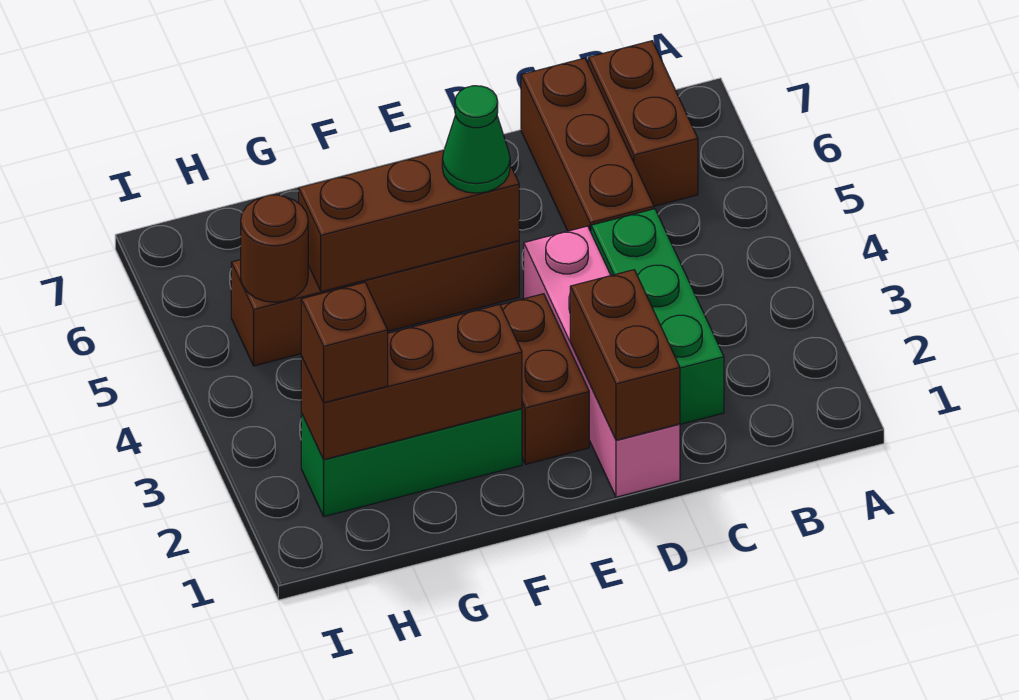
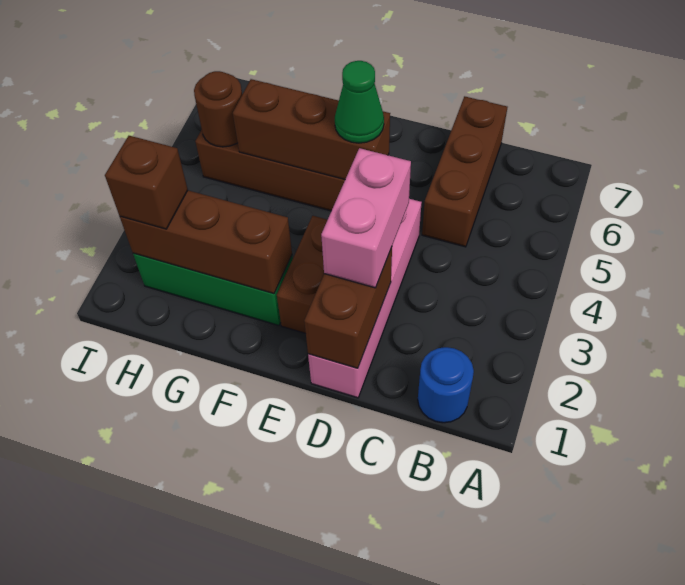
none -> blue 1x1 round brick [418,347,474,423]
brown 1x2 brick [588,41,698,206] -> none
green 1x3 brick [591,209,724,424] -> none
none -> pink 1x2 brick [321,148,411,288]

